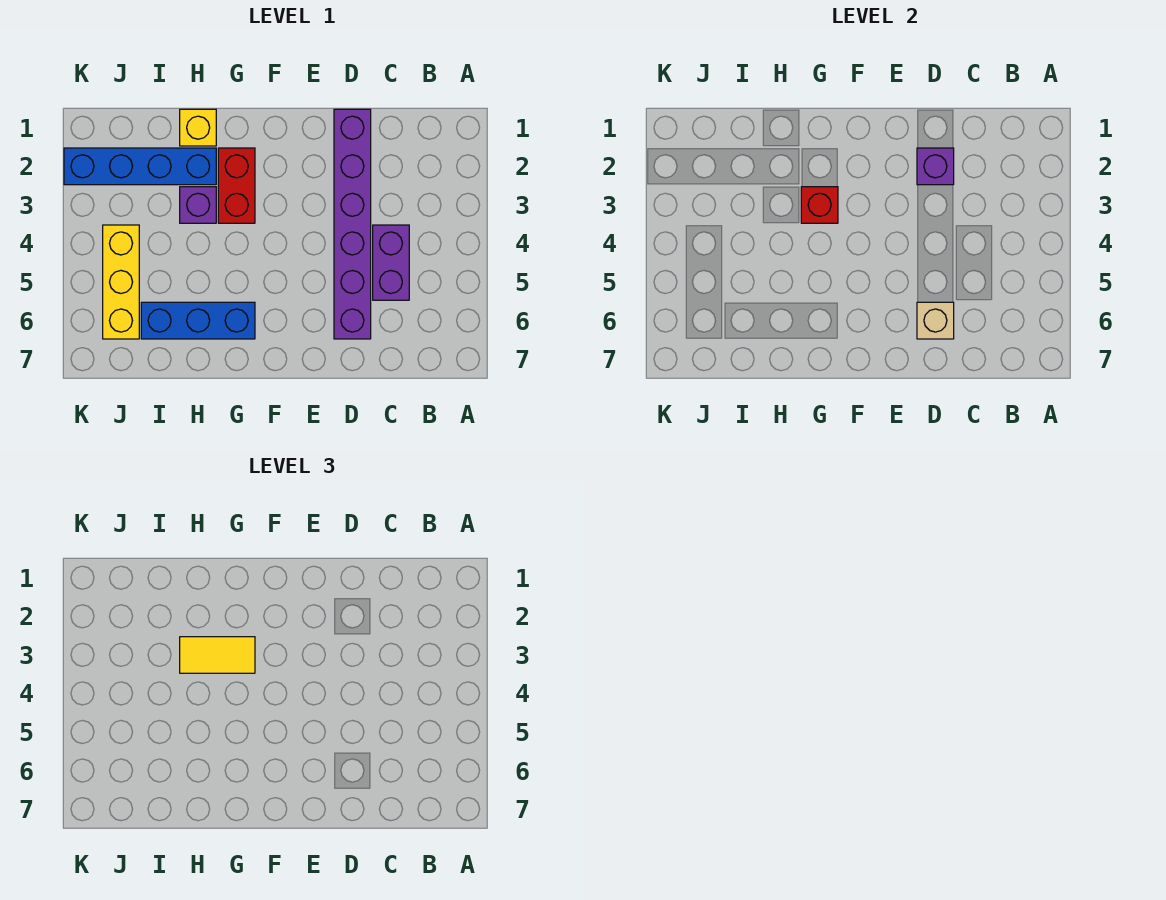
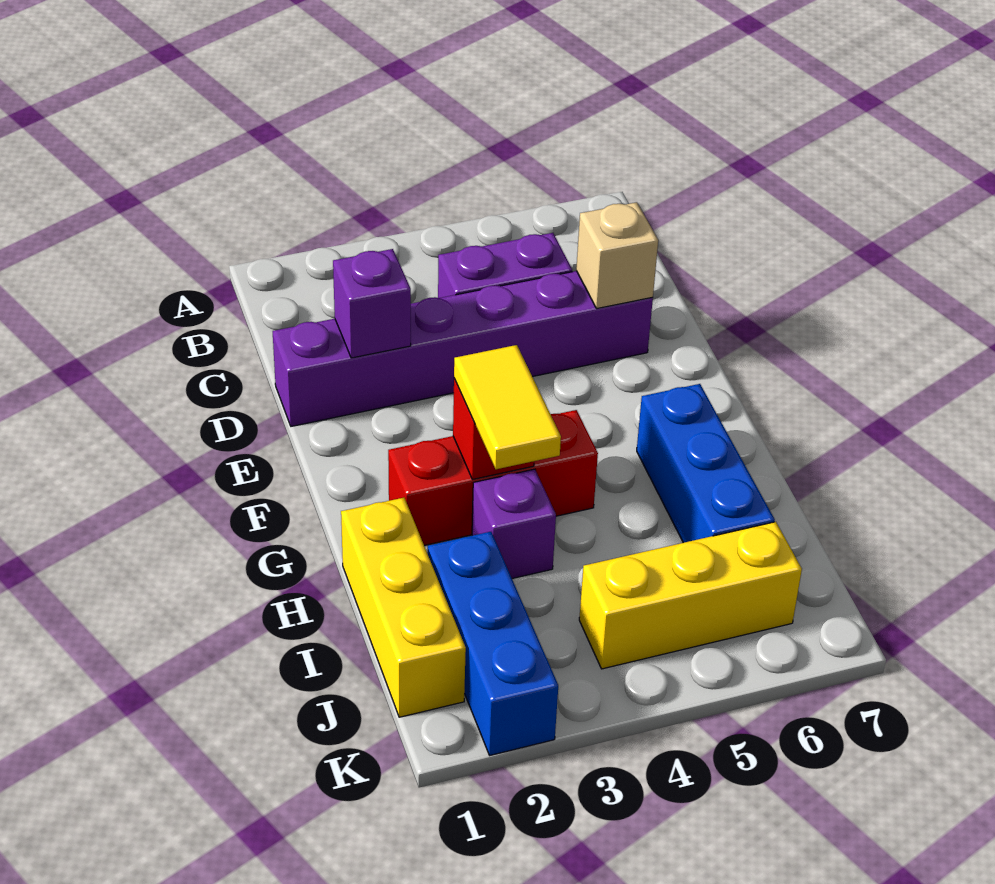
red 1x2 brick [218,148,255,223] -> red 1x3 brick [388,410,598,546]
yellow 1x1 brick [180,109,216,146] -> yellow 1x3 brick [341,498,466,717]
blue 1x4 brick [64,148,216,185] -> blue 1x3 brick [428,532,558,755]

